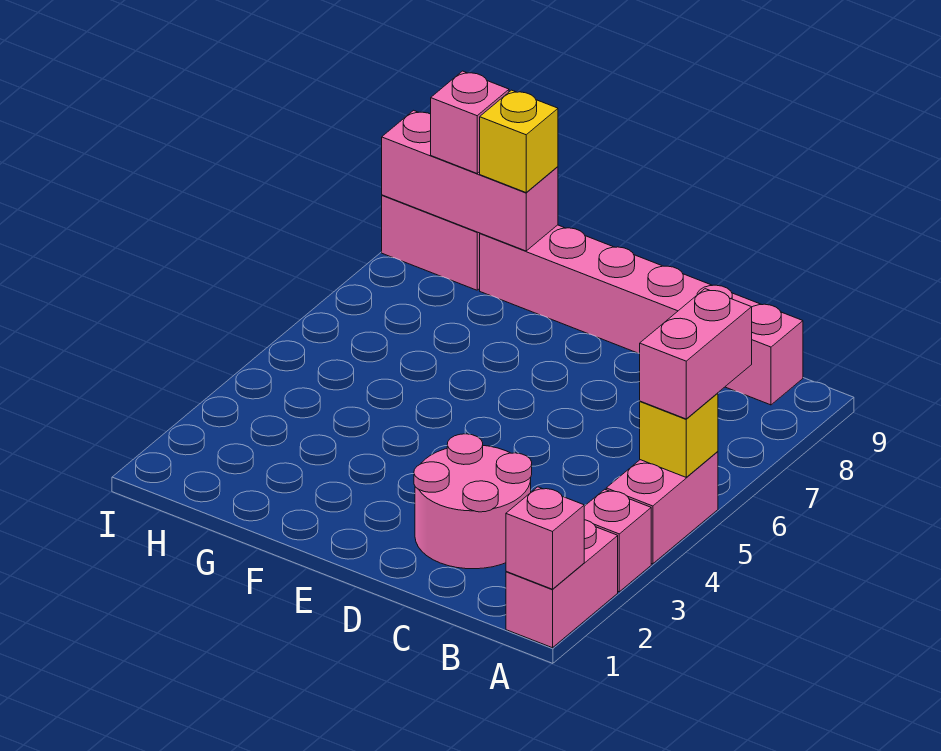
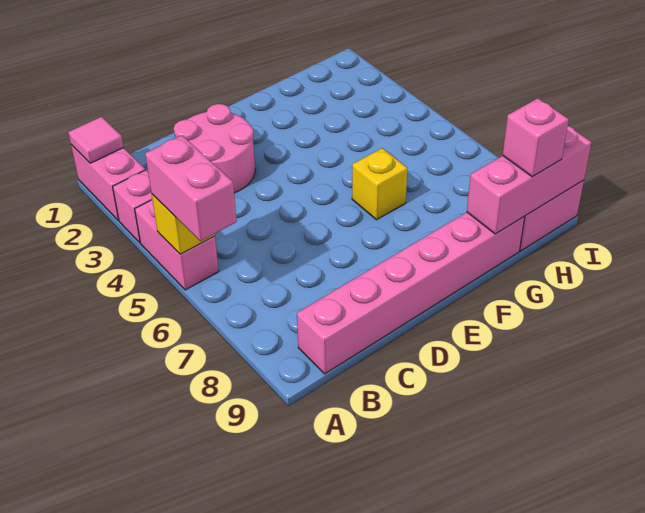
pink 1x1 brick [506,487,584,589] -> pink 1x1 tile [68,117,123,163]
yellow 1x1 brick [480,90,558,192] -> yellow 1x1 brick moved to [352,148,407,220]

